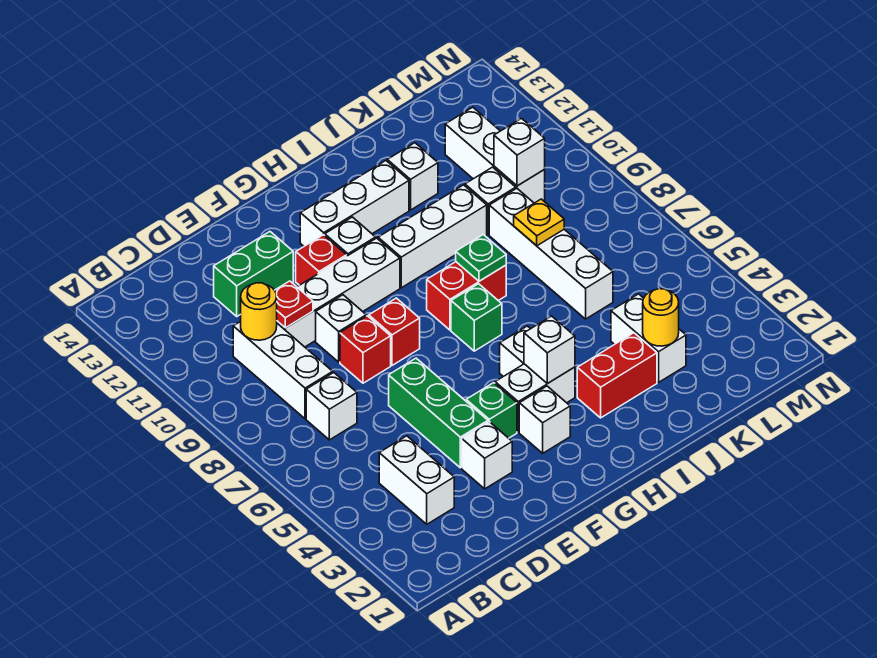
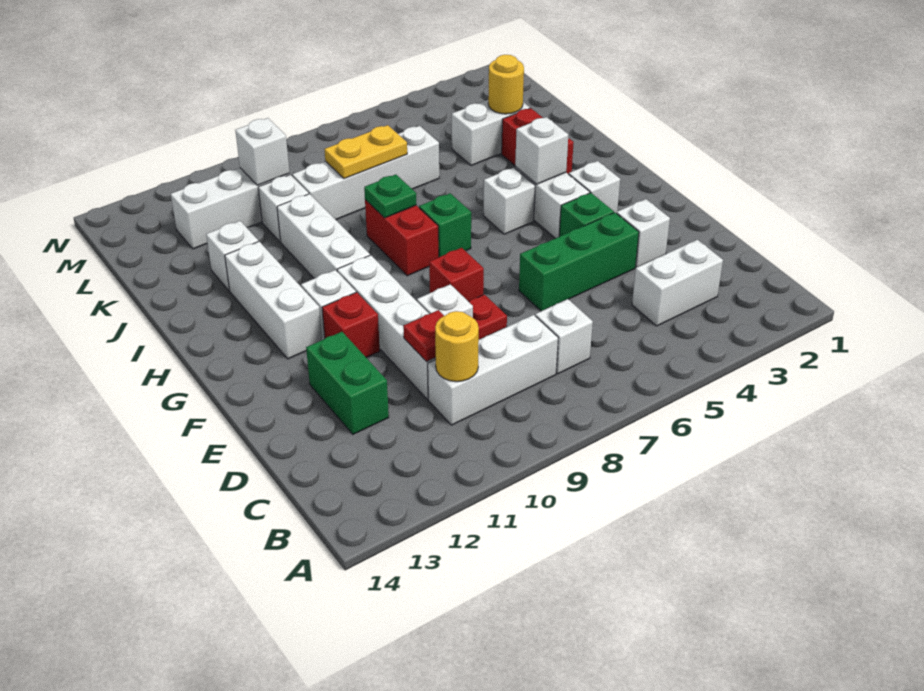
red 1x1 brick [340,316,391,383] -> red 1x1 plate [469,294,507,340]
yellow 1x1 plate [514,199,564,246] -> yellow 1x2 plate [324,125,407,179]

